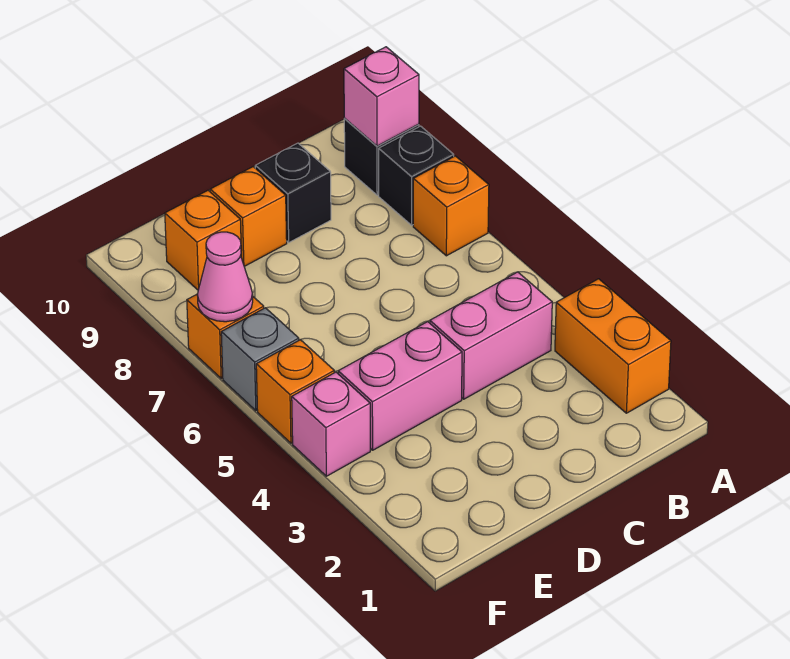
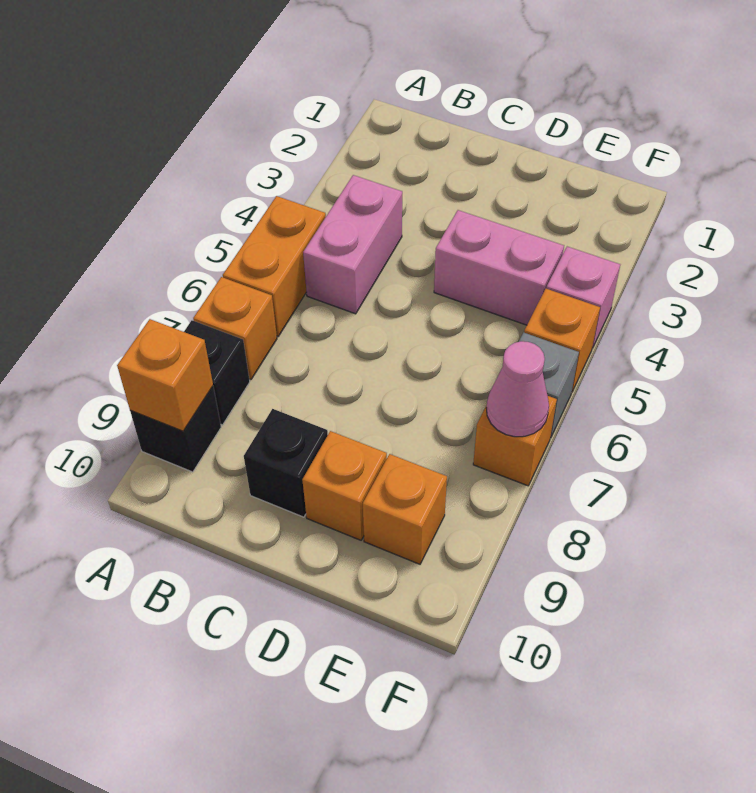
orange 1x2 brick [555,279,671,413] -> orange 1x2 brick moved to [223,196,326,336]
pink 1x1 brick [344,47,419,146] -> orange 1x1 brick [117,319,213,431]
pink 1x2 brick [430,272,552,399] -> pink 1x2 brick turned to [303,175,402,314]

